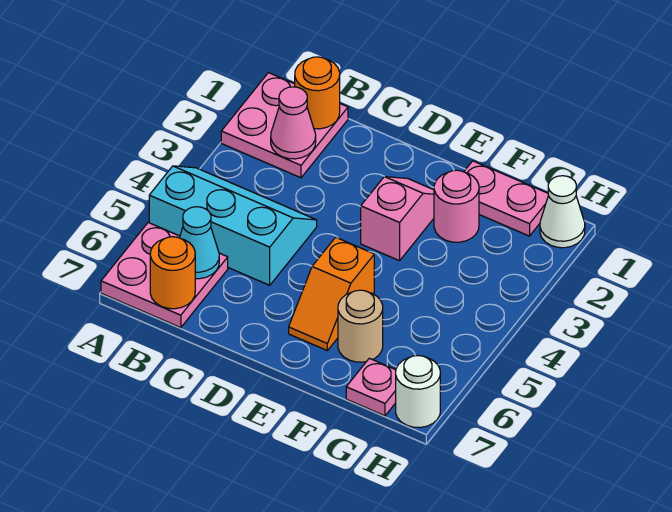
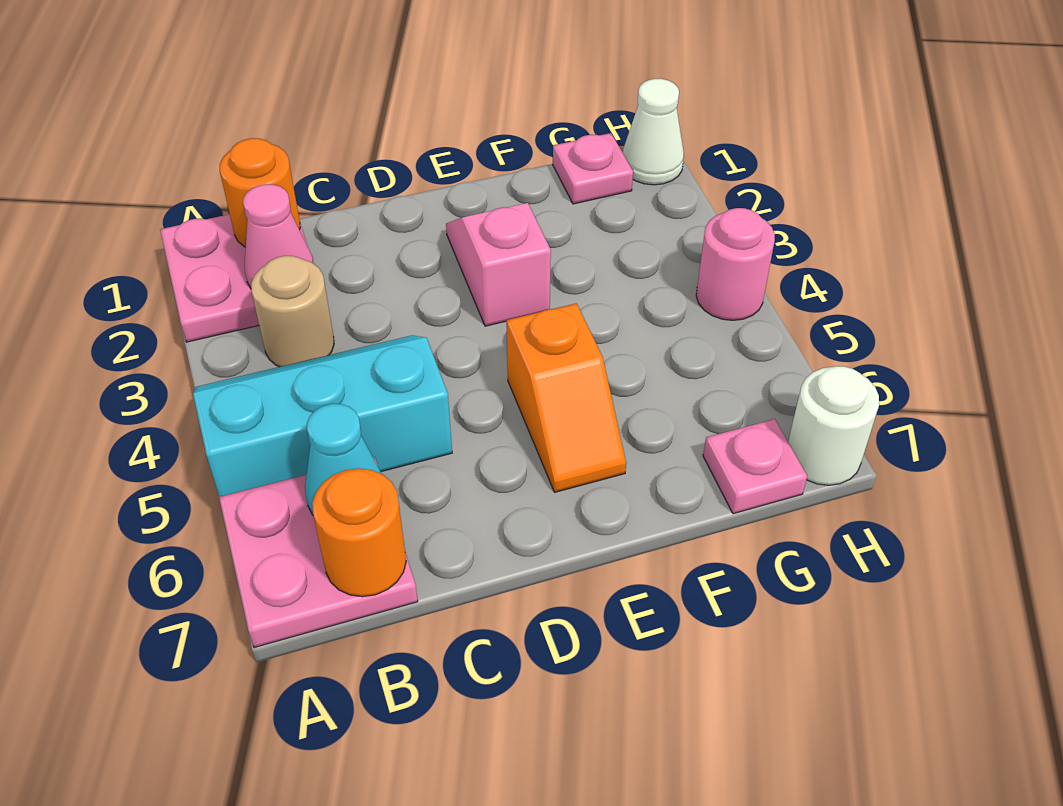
pink 1x2 plate [464,161,548,236] -> pink 1x1 plate [553,133,633,204]
pink 1x1 round brick [434,170,479,242] -> pink 1x1 round brick moved to [696,208,775,320]
tan 1x1 round brick [338,290,383,362] -> tan 1x1 round brick moved to [251,256,334,367]

